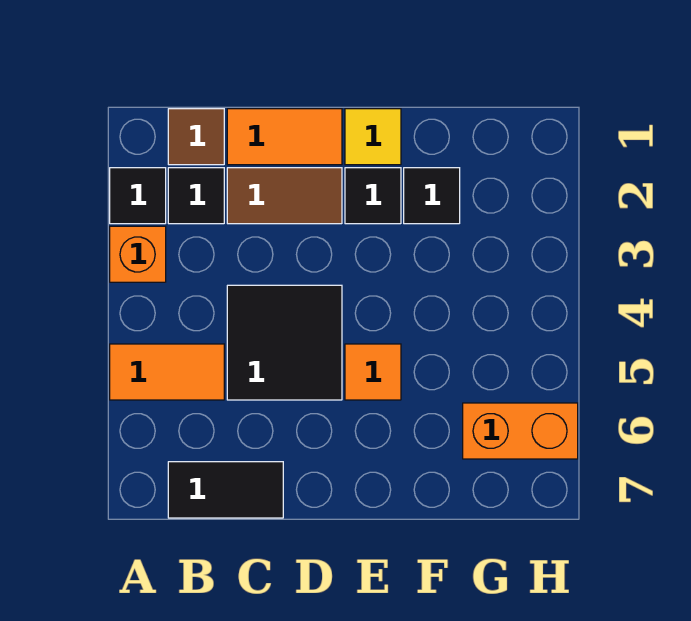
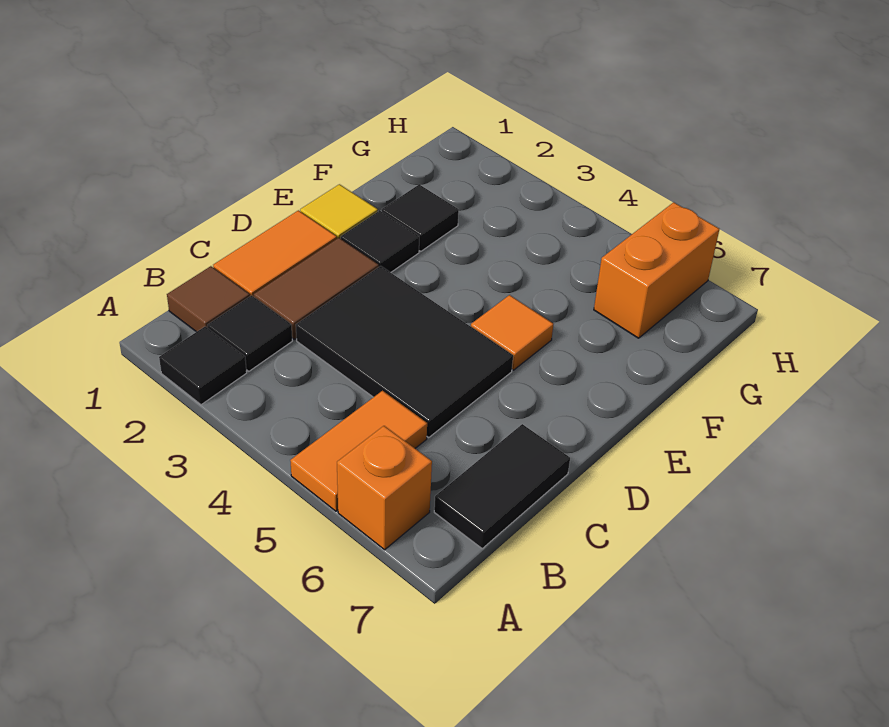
orange 1x1 brick [110,226,166,282] -> orange 1x1 brick moved to [337,426,432,550]
black 2x2 tile [227,285,342,400] -> black 2x3 tile [296,266,513,437]

